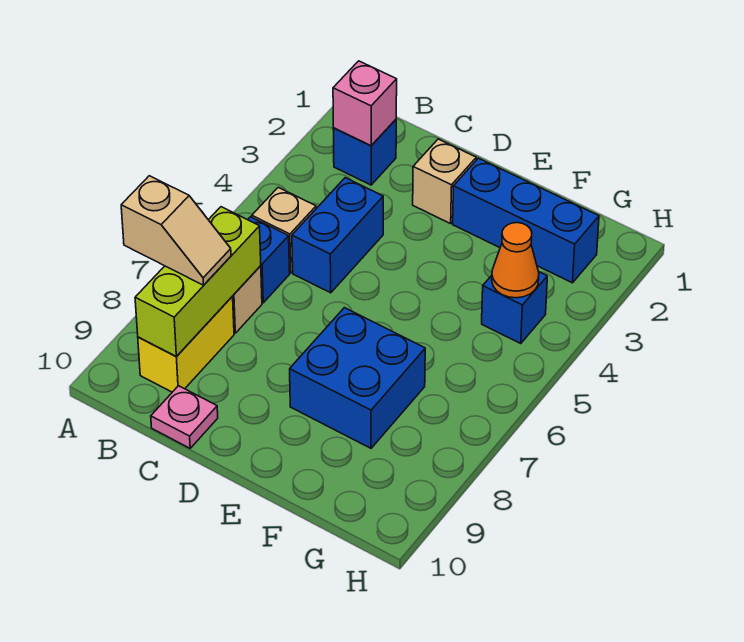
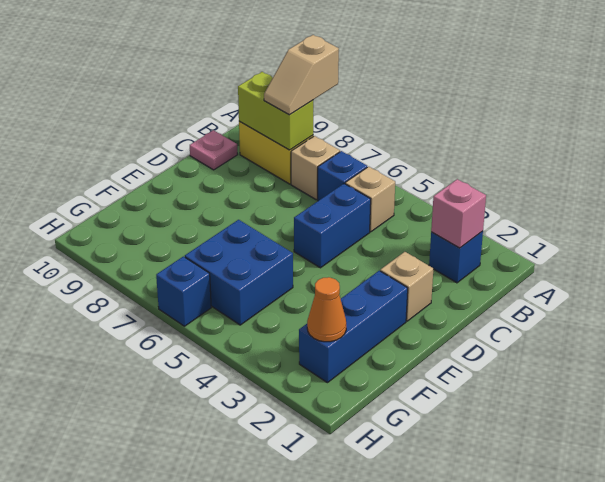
lime 1x3 brick [135,207,261,357] -> lime 1x2 brick [238,72,313,150]
blue 1x2 brick [292,178,383,293] -> blue 1x2 brick turned to [294,184,371,268]
blue 2x2 brick [290,308,425,448] -> blue 2x2 brick moved to [185,220,293,325]
blue 1x1 brick [482,272,547,343] -> blue 1x1 brick moved to [156,256,211,326]
orange 1x1 cone [492,223,539,298] -> orange 1x1 cone moved to [307,277,346,342]

